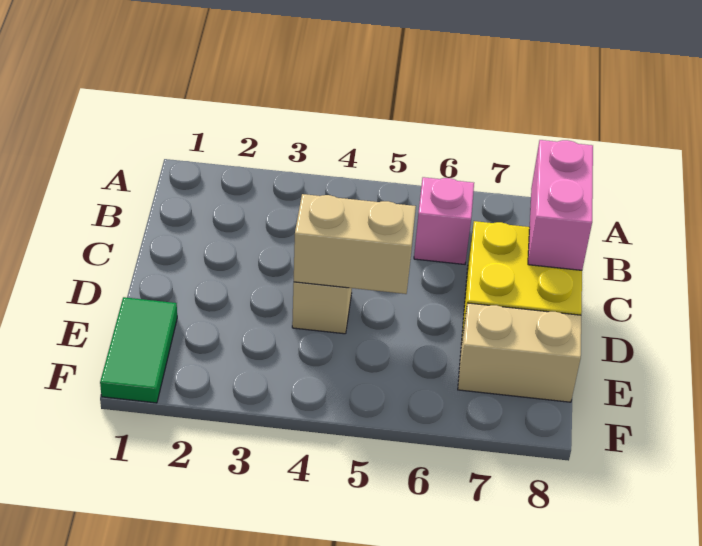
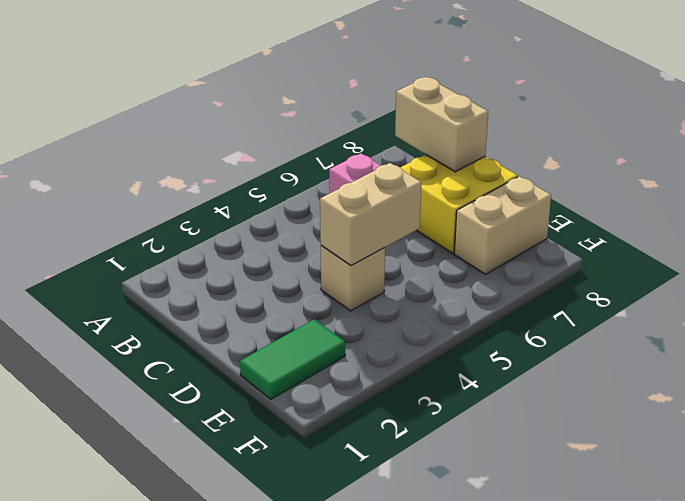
pink 1x2 brick [528,140,593,270] -> tan 1x2 brick [395,77,488,172]
green 1x2 tile [100,297,177,403] -> green 1x2 tile turned to [240,319,345,399]

